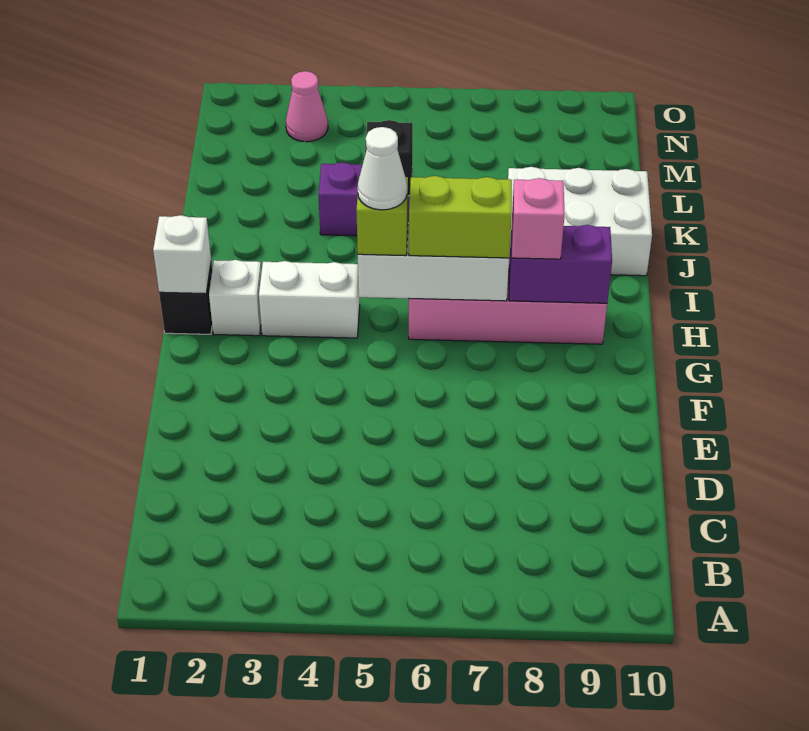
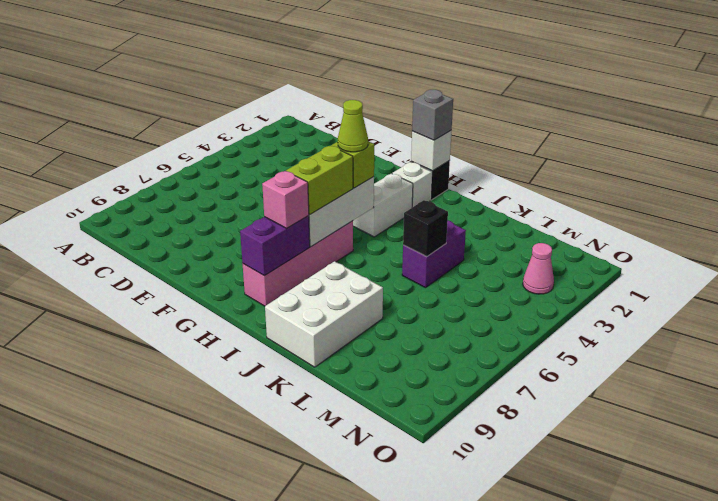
none -> grey 1x1 brick [412,90,453,140]
white 1x1 cone [358,127,407,210] -> lime 1x1 cone [338,100,368,152]

